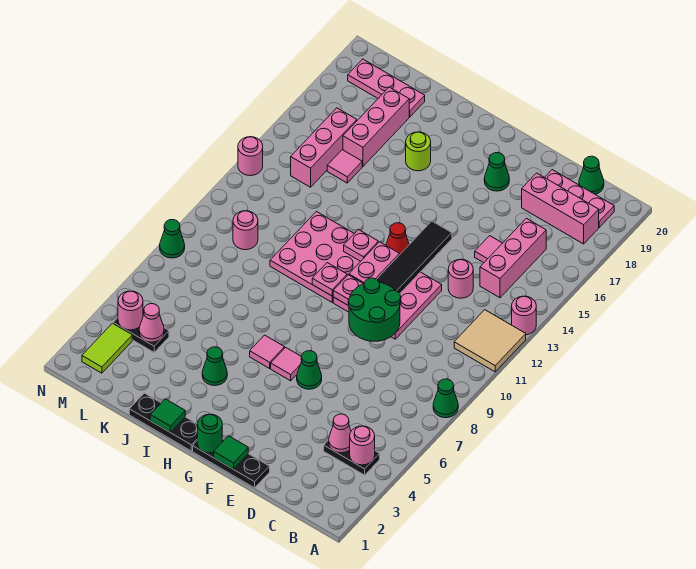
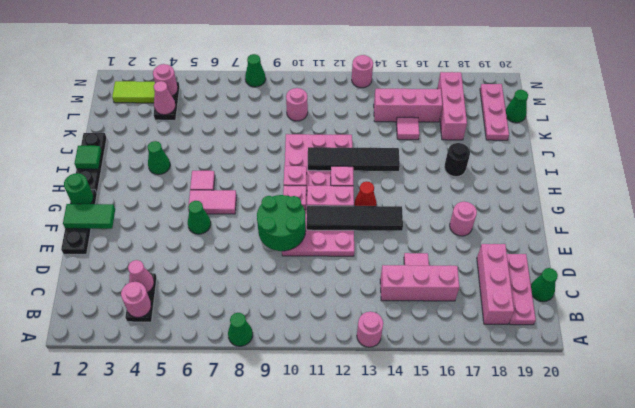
tan 2x2 tile [454,310,526,372] -> none
pink 1x1 round brick [448,259,473,298] -> pink 1x1 round brick moved to [450,202,477,236]
green 1x1 tile [214,436,248,469] -> green 1x2 tile [63,204,115,229]
green 1x1 cone [484,153,509,191] -> green 1x1 cone moved to [506,90,528,123]
pink 1x1 tile [271,347,302,381] -> pink 1x2 tile [188,190,237,214]
none -> black 1x4 tile [308,147,400,171]
lime 1x1 round brick [406,132,431,171] -> black 1x1 round brick [444,143,470,177]
pink 1x3 brick [343,87,409,166] -> pink 1x3 brick turned to [437,72,467,140]

